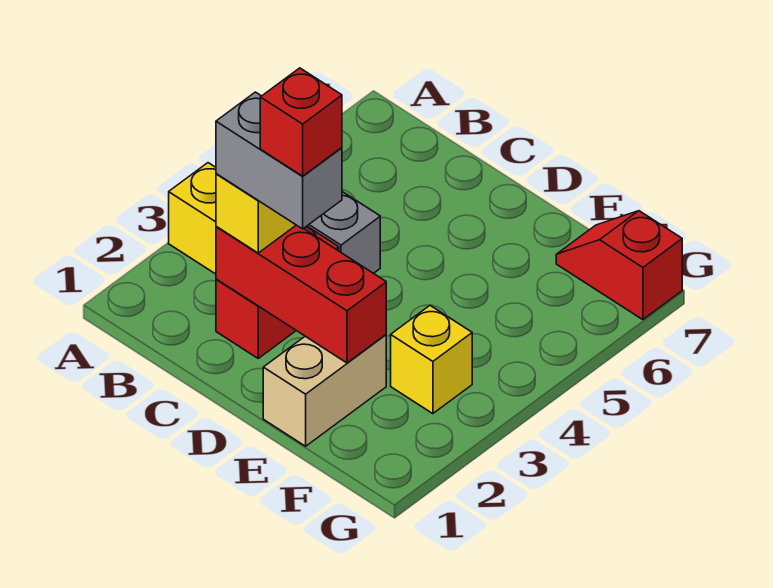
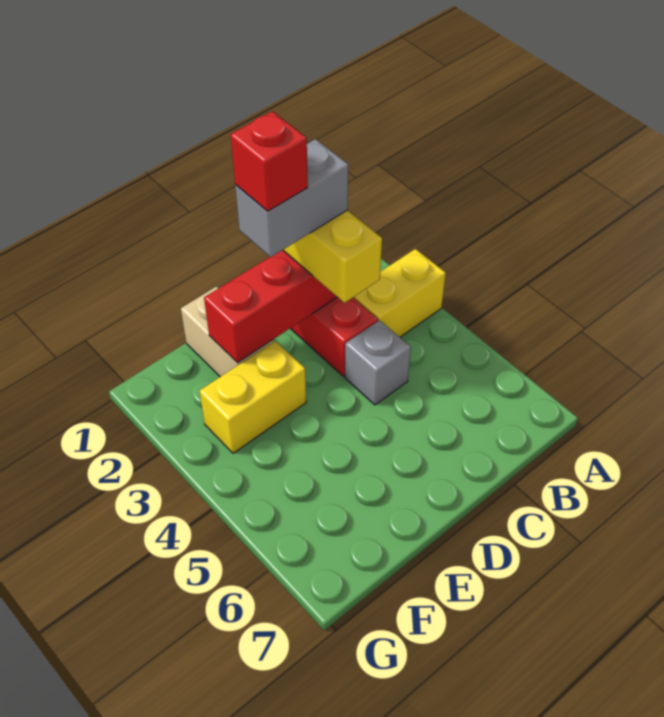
yellow 1x1 brick [391,305,472,414] -> yellow 1x2 brick [200,341,306,453]
red 1x2 slope [556,211,682,320] -> none

